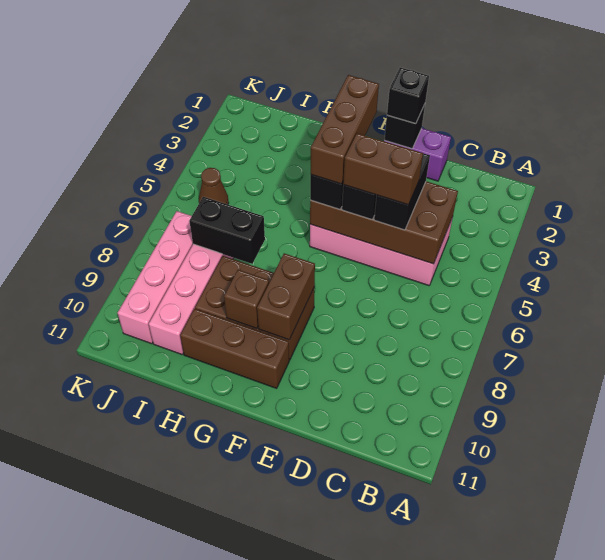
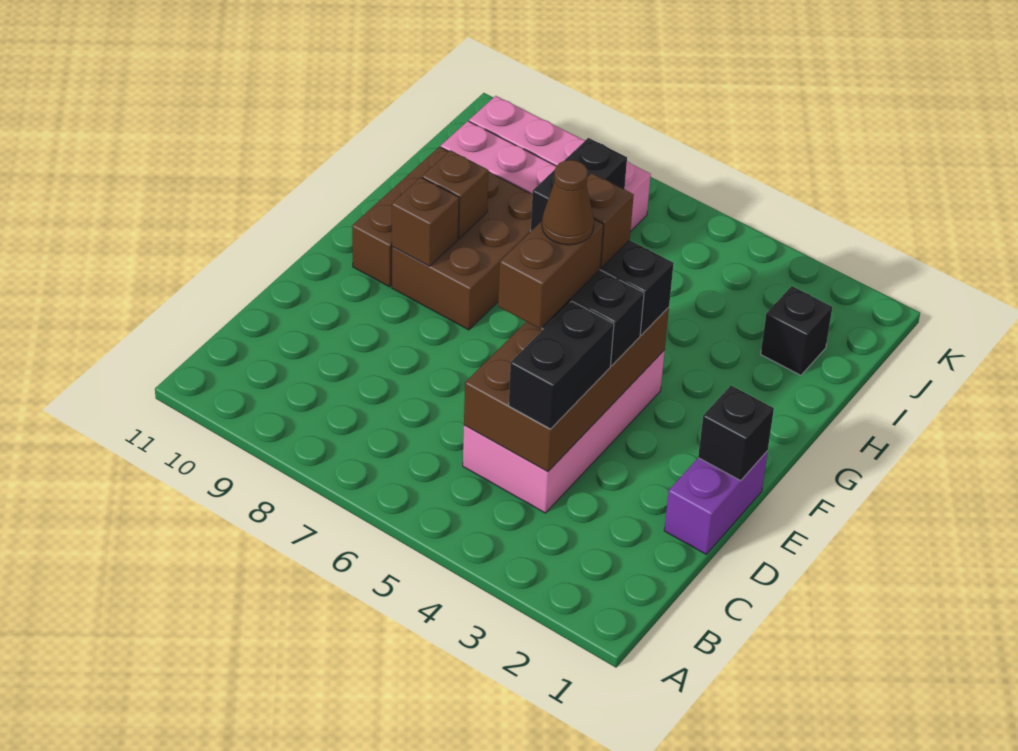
black 1x2 brick [374,153,430,230] -> black 1x2 brick turned to [509,301,614,429]
black 1x1 brick [387,68,429,124] -> black 1x1 brick moved to [761,286,832,375]
brown 1x3 brick [311,75,379,184] -> brown 1x1 brick [586,173,634,268]
brown 1x2 brick [257,253,315,340] -> brown 1x1 brick [392,177,459,266]
brown 1x1 cone [199,168,229,204] -> brown 1x1 cone moved to [542,160,594,245]

